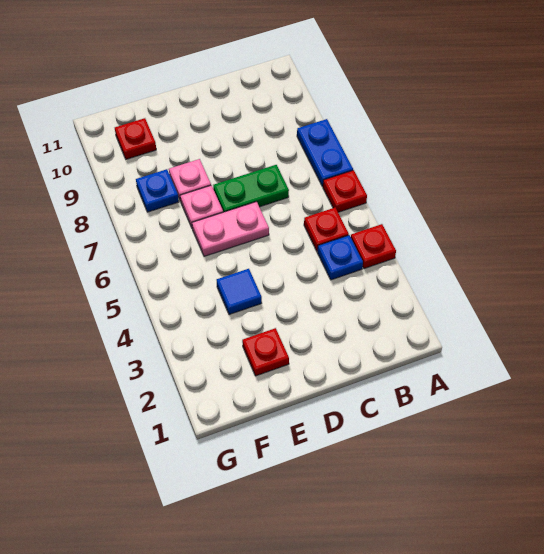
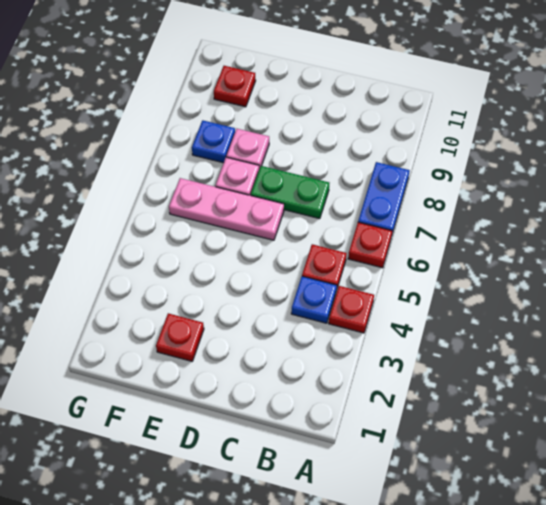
pink 1x2 plate [192,202,269,256] -> pink 1x3 plate [169,178,284,240]
blue 1x1 tile [217,269,262,315] -> none

